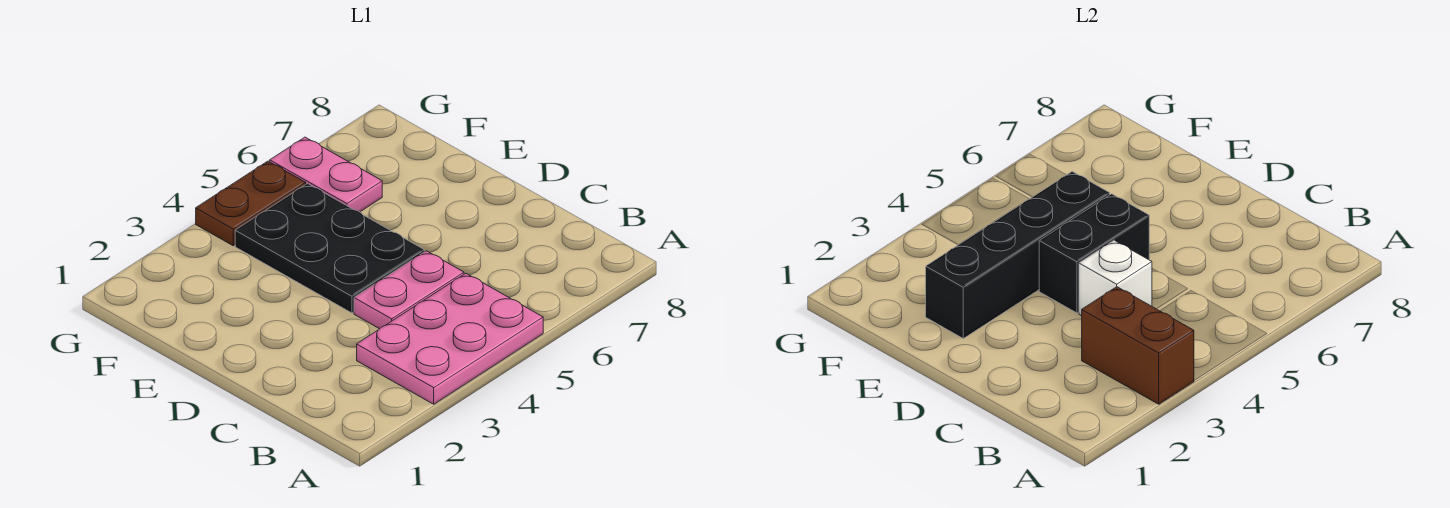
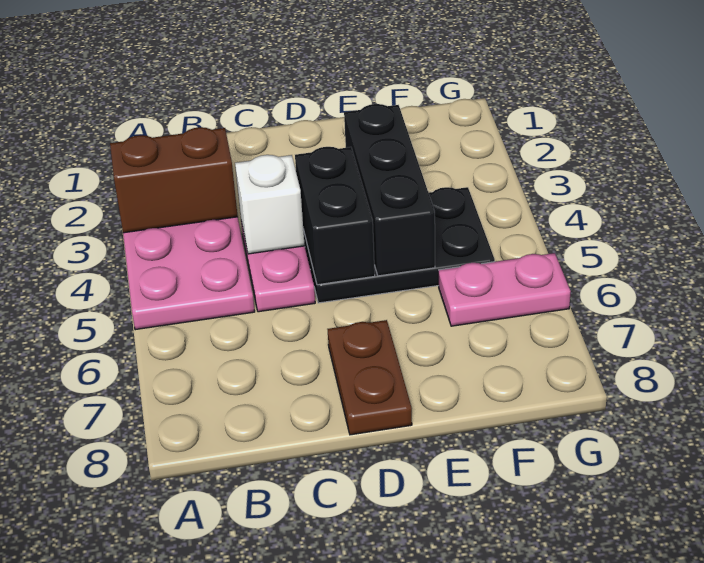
black 1x4 brick [926,172,1110,338] -> black 1x3 brick [344,104,435,276]
brown 1x2 plate [196,161,306,246] -> brown 1x2 plate moved to [328,320,412,435]

